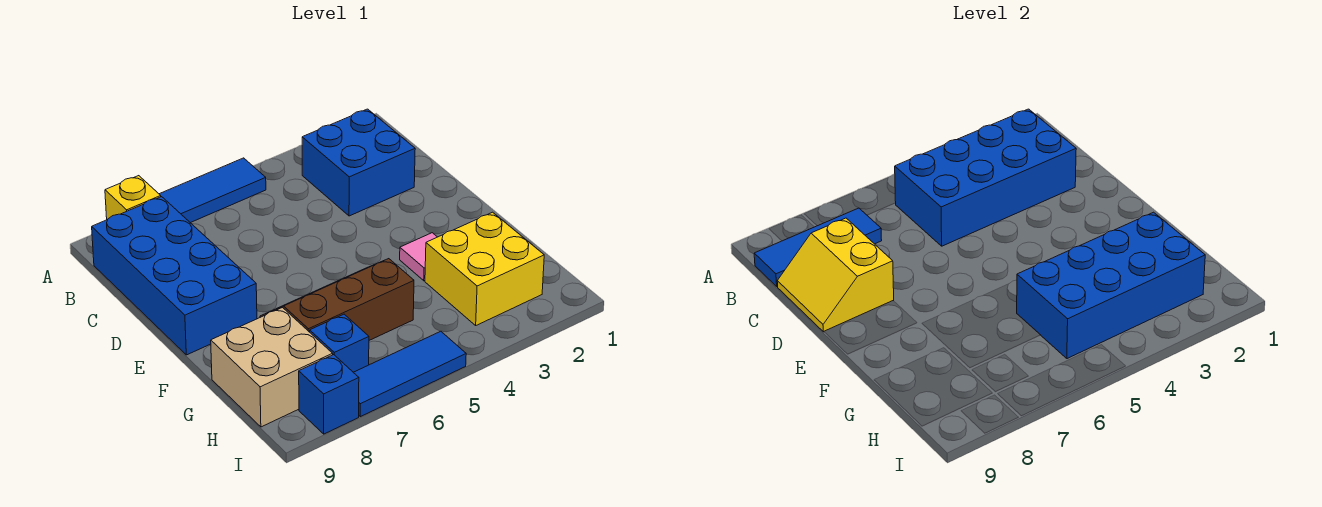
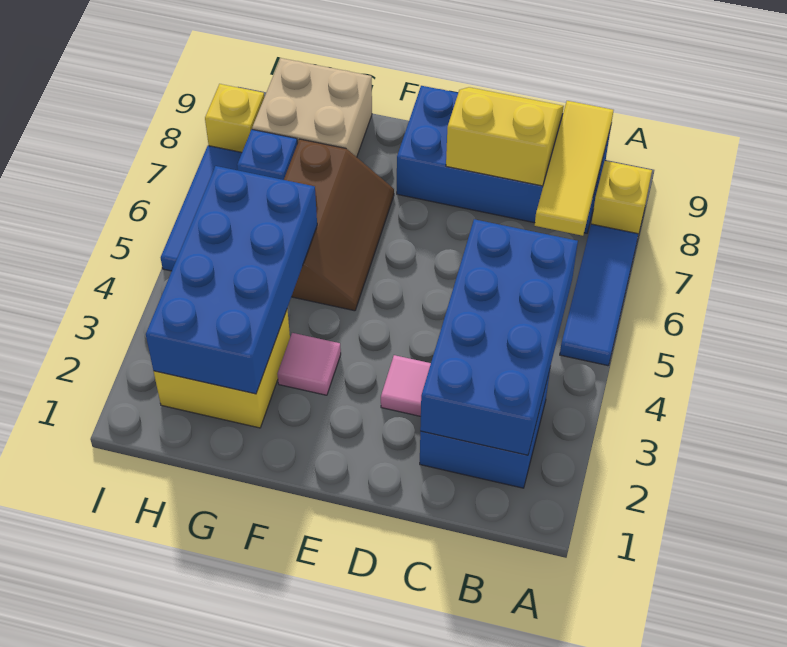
blue 1x3 tile [754,208,882,286] -> yellow 1x3 tile [535,101,613,236]
none -> pink 1x1 tile [381,355,431,416]
blue 1x1 brick [299,355,359,434] -> yellow 1x1 brick [205,84,264,152]

